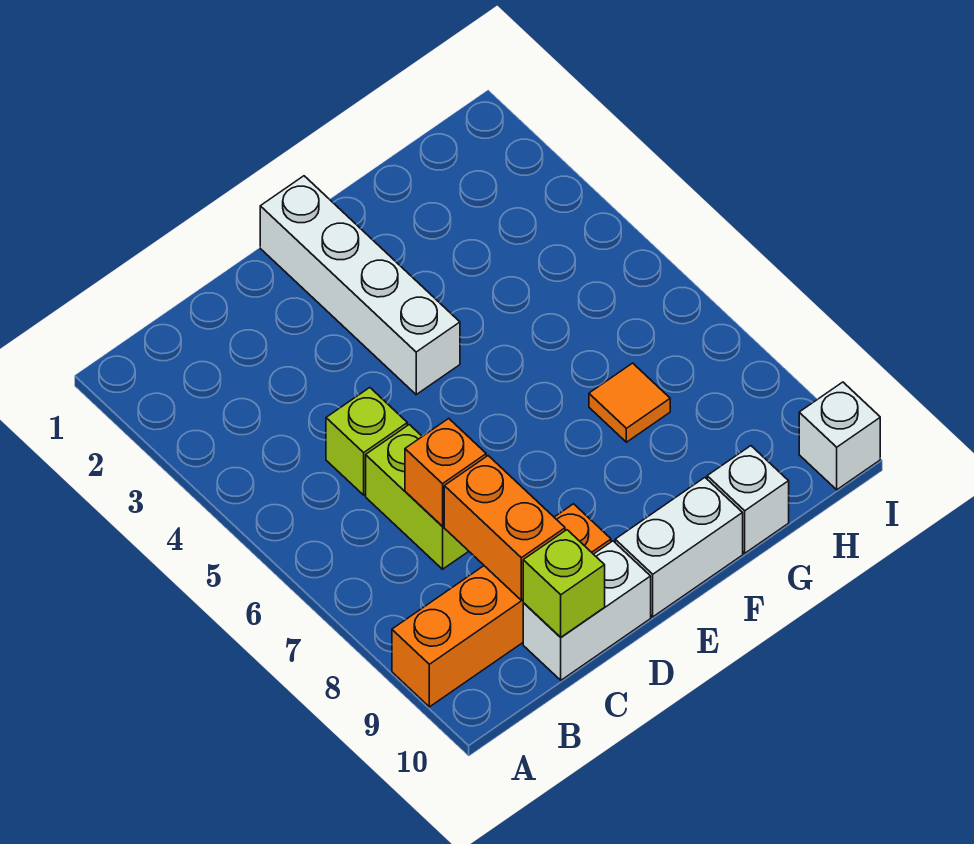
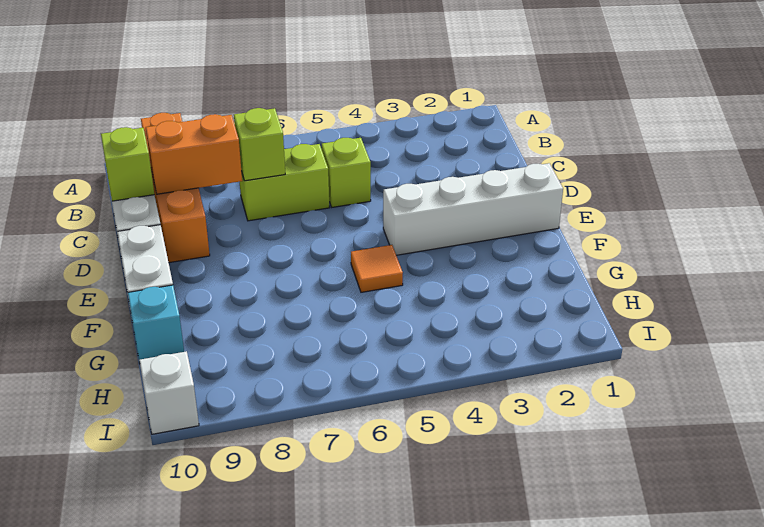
orange 1x1 brick [405,418,486,526] -> lime 1x1 brick [234,108,285,181]
orange 1x1 tile [589,363,670,442] -> orange 1x1 tile moved to [351,245,403,292]
white 1x1 brick [707,446,789,553] -> cyan 1x1 brick [128,285,184,363]

